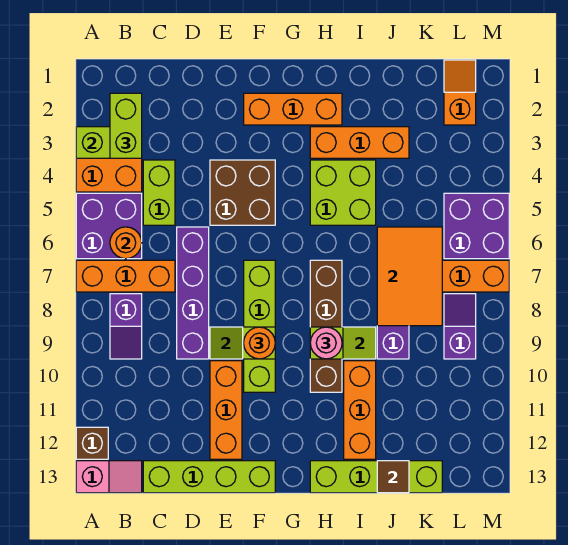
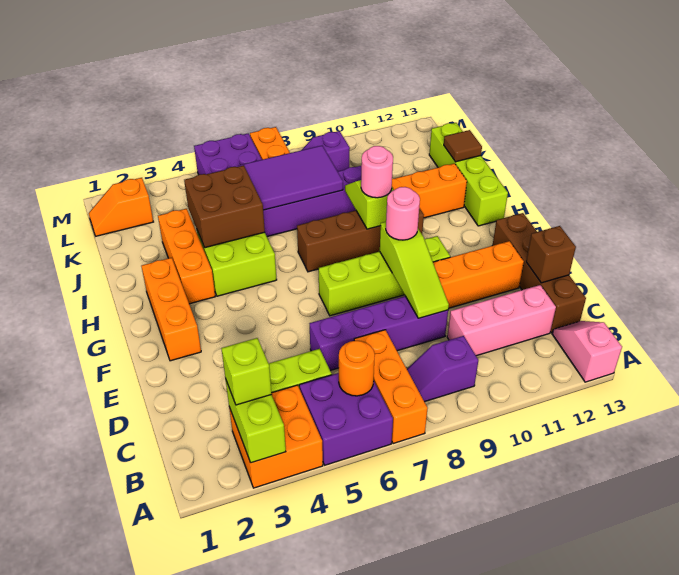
brown 1x1 brick [76,427,108,459] -> brown 1x1 brick moved to [526,226,576,283]
lime 1x2 brick [110,93,142,158] -> lime 1x1 brick [221,338,272,405]
purple 1x2 slope [110,294,142,359] -> purple 1x2 slope turned to [407,336,478,402]
none -> pink 1x3 brick [447,285,556,356]
lime 1x4 brick [143,461,275,493] -> brown 1x4 brick [492,213,586,333]
brown 2x2 brick [210,160,275,225] -> brown 2x2 brick moved to [184,165,265,248]
lime 1x2 slope [210,327,275,359] -> lime 1x3 slope [380,222,449,318]
orange 1x1 round brick [244,327,275,359] -> pink 1x1 round brick [386,187,420,240]
orange 2x3 tile [377,227,442,326] -> purple 2x3 tile [238,146,343,210]

